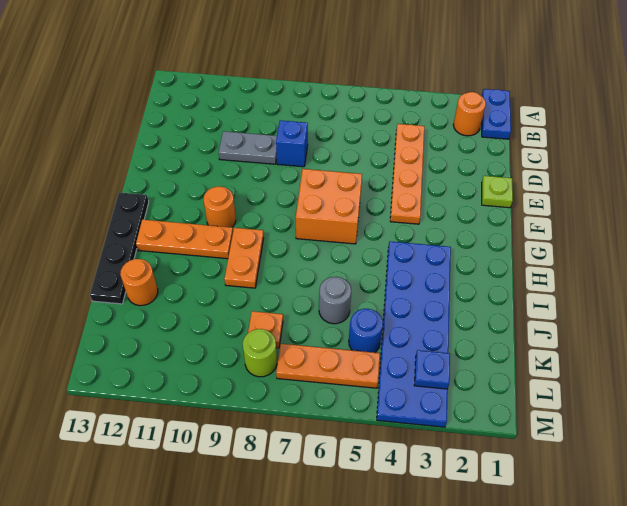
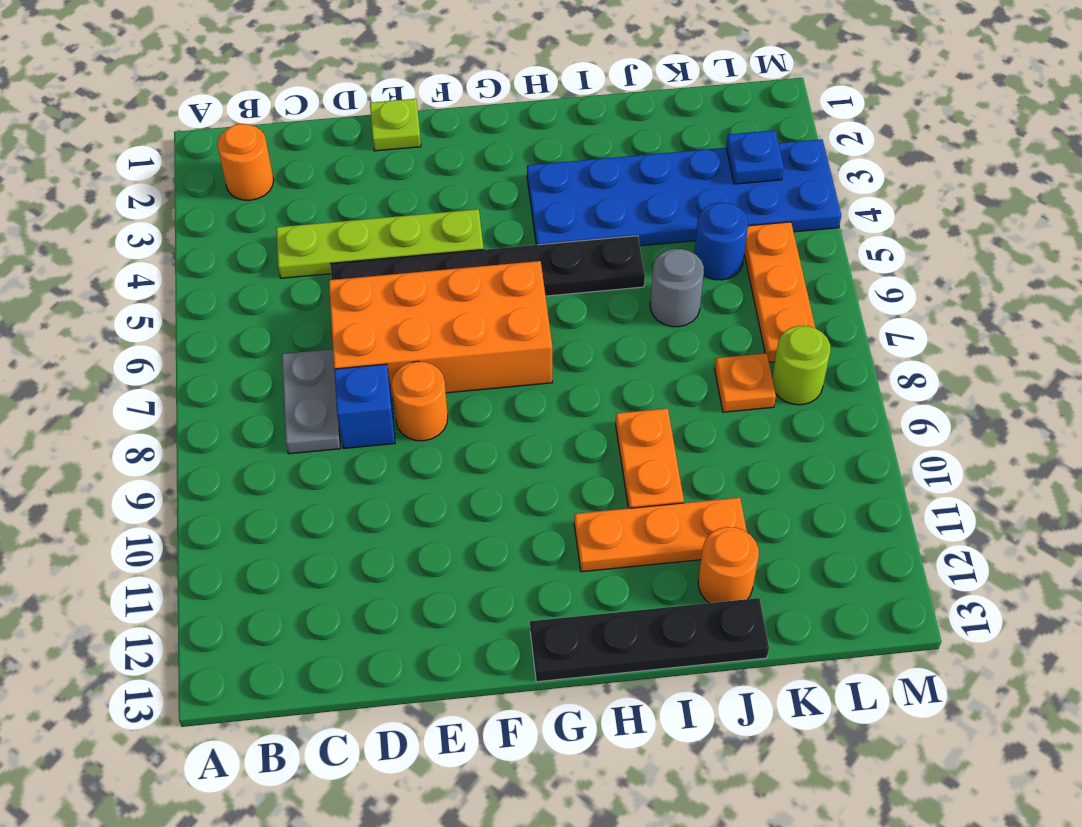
blue 1x2 plate [482,89,511,139] -> none
orange 1x4 plate [390,124,425,224] -> lime 1x4 plate [276,209,484,278]
none -> black 1x6 plate [330,236,645,296]
grey 1x2 plate [219,131,277,164] -> grey 1x2 plate moved to [282,349,340,454]
orange 2x2 brick [296,169,362,244] -> orange 2x4 brick [329,261,552,398]
orange 1x1 round brick [204,186,236,227] -> orange 1x1 round brick moved to [392,361,448,441]
orange 1x2 plate [224,228,264,288] -> orange 1x2 plate turned to [616,408,684,508]
orange 1x3 plate [136,220,233,259] -> orange 1x3 plate turned to [574,498,747,572]

